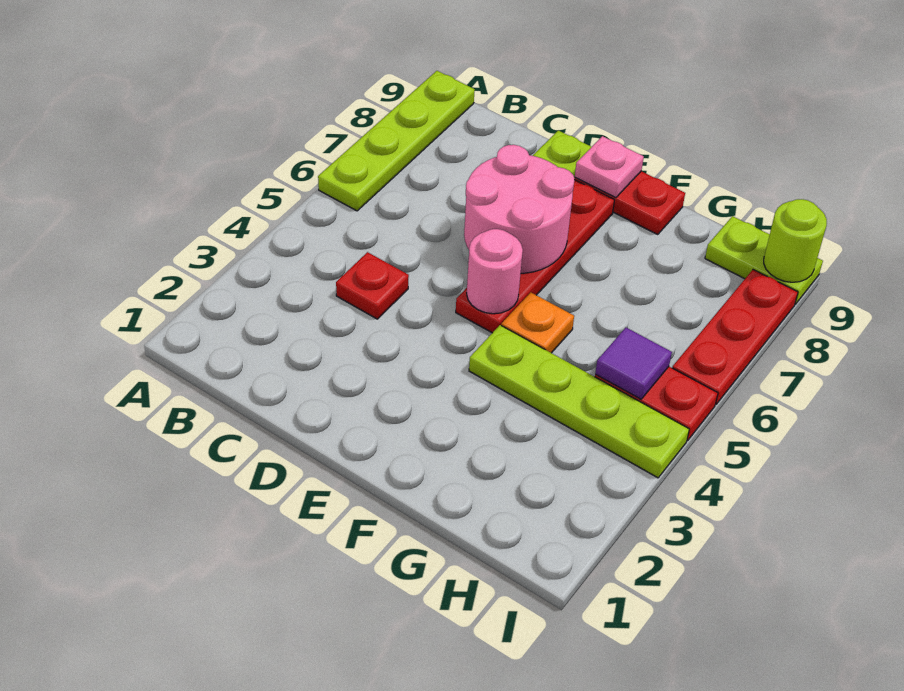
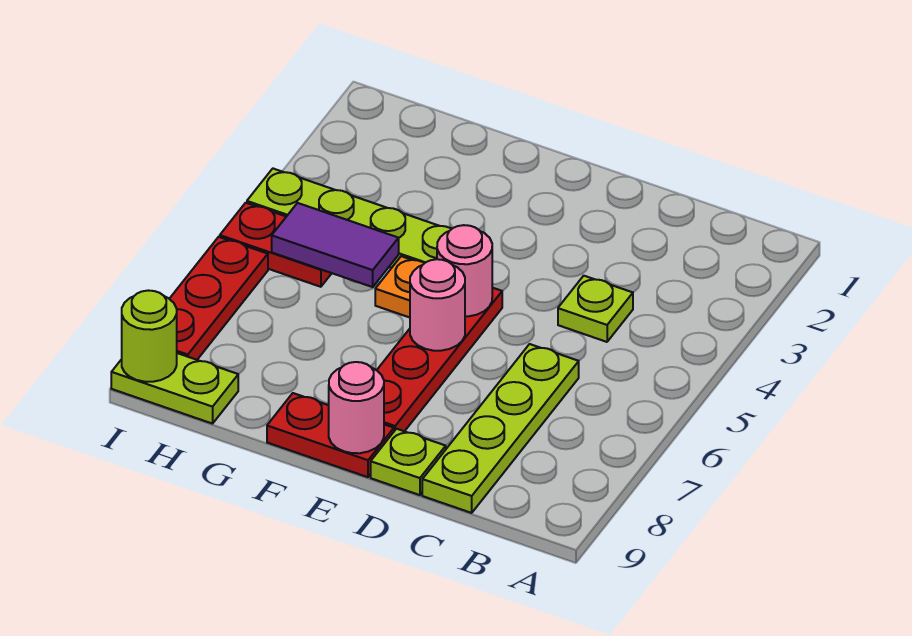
lime 1x4 plate [318,71,475,211] -> lime 1x4 plate moved to [422,344,579,513]
red 1x1 plate [336,252,409,319] -> lime 1x1 plate [558,276,633,342]
pink 2x2 round brick [464,145,574,273] -> pink 1x1 round brick [410,259,465,351]
pink 1x1 plate [575,136,644,198] -> pink 1x1 round brick [329,362,384,453]
purple 1x1 tile [595,328,672,399] -> purple 1x2 tile [272,203,399,287]

